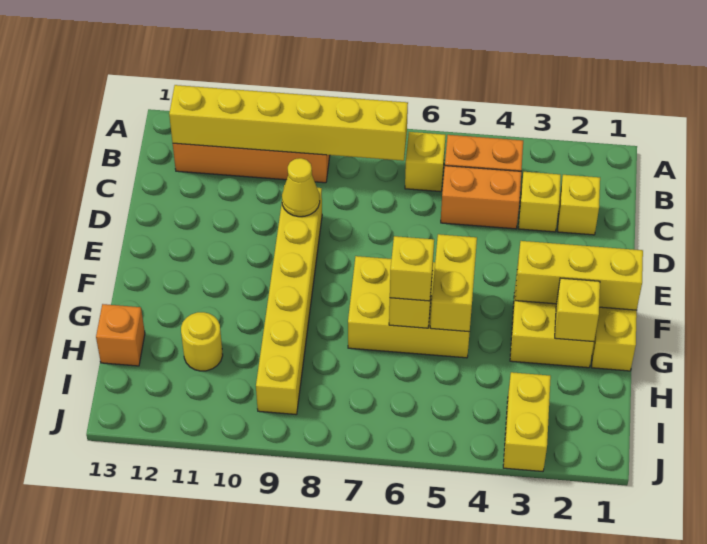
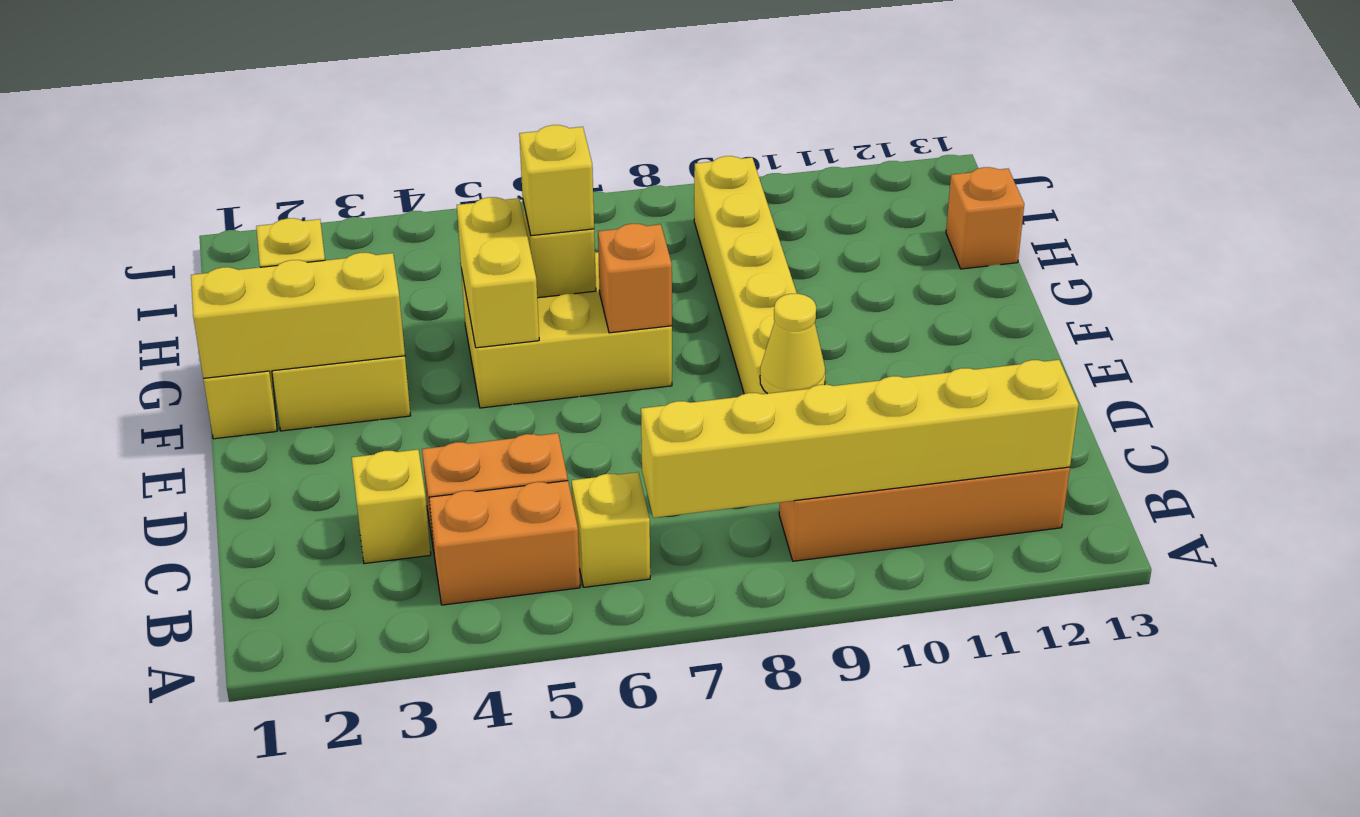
yellow 1x1 brick [557,175,600,235] -> none
none -> orange 1x1 brick [598,224,672,333]
yellow 1x1 round brick [181,312,223,371] -> none
yellow 1x2 brick [503,372,551,471] -> none

